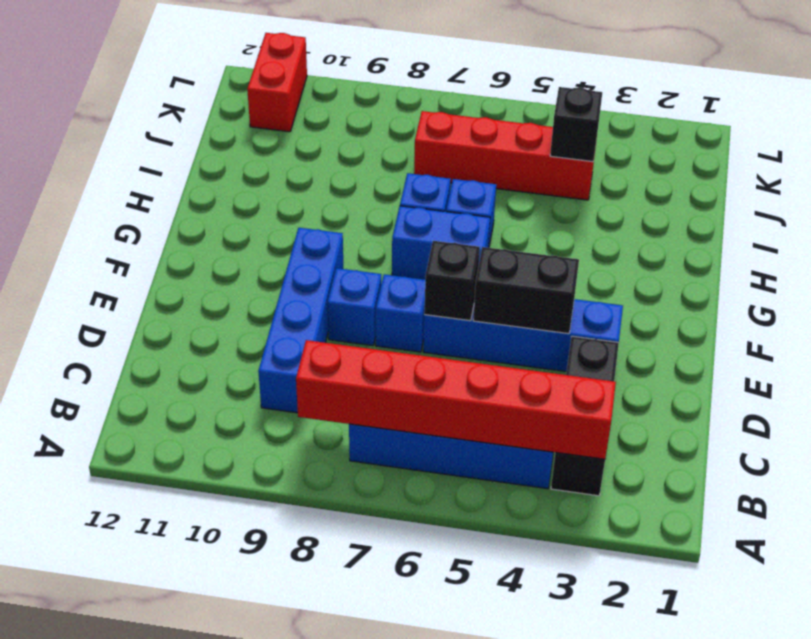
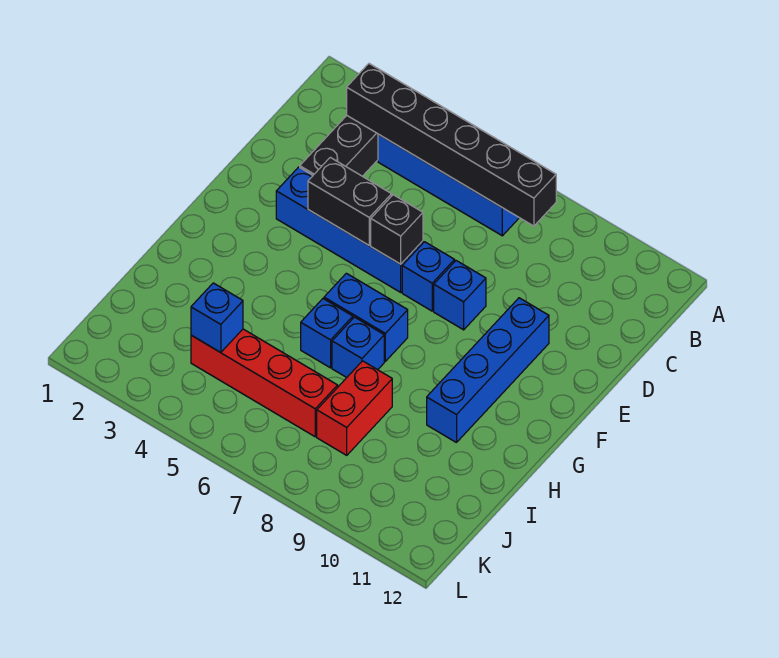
red 1x6 brick [296,340,616,459] -> black 1x6 brick [347,64,556,226]
blue 1x4 brick [258,228,343,413] -> blue 1x4 brick moved to [427,298,549,443]
black 1x1 brick [550,87,602,162] -> blue 1x1 brick [191,283,243,353]
red 1x2 brick [247,33,307,132] -> red 1x2 brick moved to [317,361,392,455]

